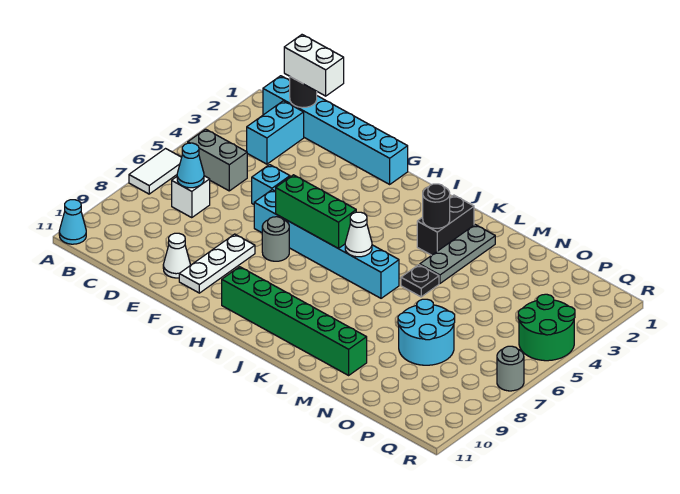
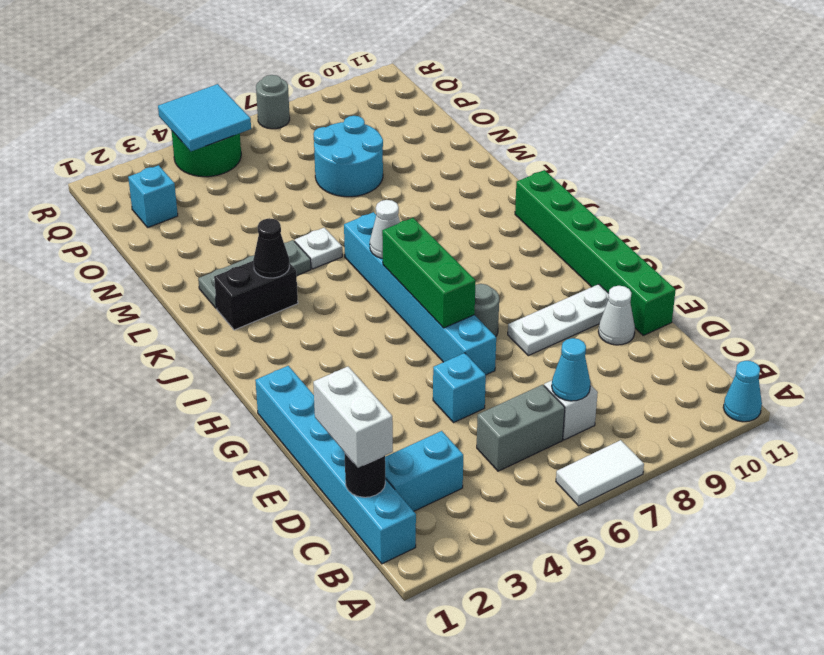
grey 1x2 brick [188,129,247,191] -> grey 1x2 brick turned to [477,385,565,471]
green 1x6 brick [222,267,367,375] -> green 1x6 brick moved to [515,170,676,335]
black 1x1 round brick [423,184,450,228] -> black 1x1 cone [253,218,290,278]
black 1x1 plate [401,265,439,297] -> white 1x1 plate [295,228,342,269]
none -> cyan 1x1 brick [128,165,178,227]
none -> cyan 2x2 tile [158,84,251,151]

